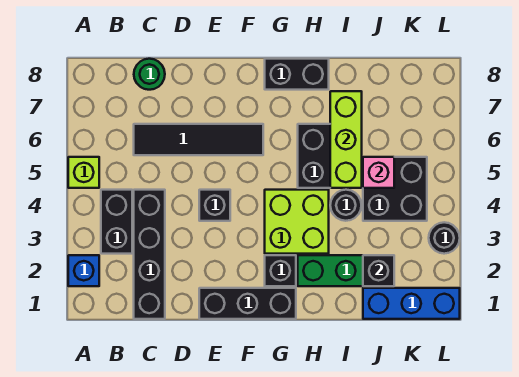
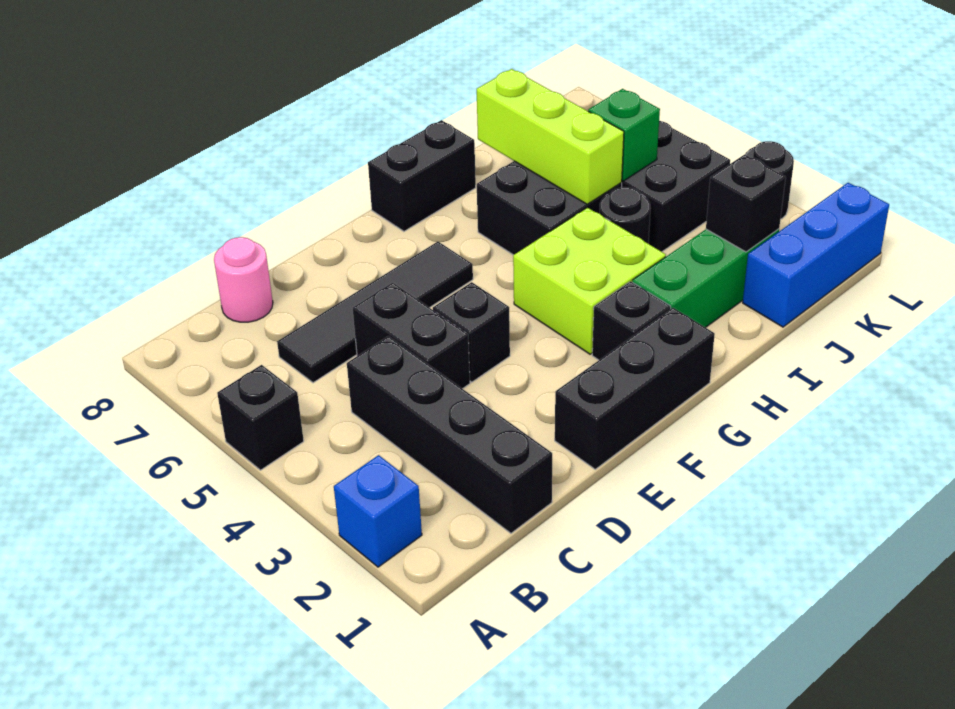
lime 1x1 brick [68,157,99,188] -> black 1x1 brick [217,365,304,470]
black 1x2 brick [101,190,132,254] -> black 1x2 brick moved to [353,283,470,389]
green 1x1 round brick [134,59,165,90] -> pink 1x1 round brick [214,237,273,322]
pink 1x1 brick [363,157,394,188] -> green 1x1 brick [588,89,660,181]

